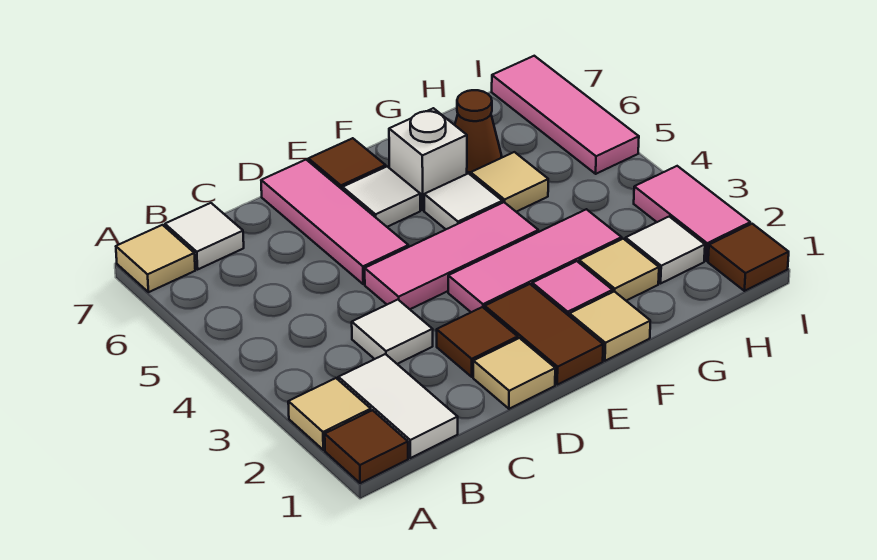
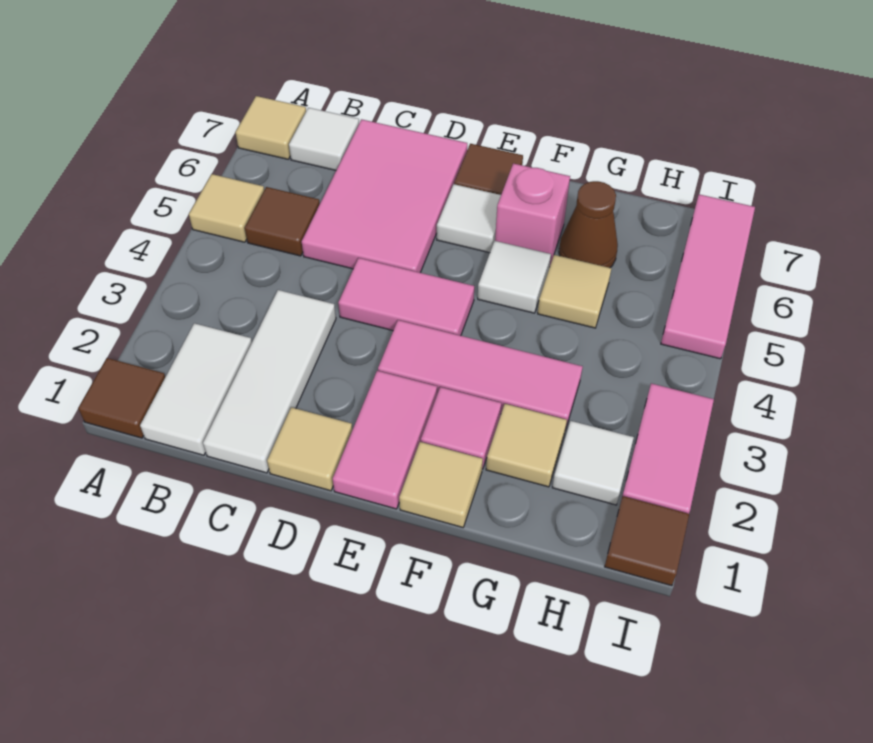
tan 1x1 tile [288,378,371,450] -> tan 1x1 tile moved to [189,174,264,242]
white 1x1 tile [352,300,433,364] -> white 1x3 tile [203,290,336,473]
brown 1x1 tile [437,307,518,377] -> brown 1x1 tile moved to [245,187,320,256]
pink 1x3 tile [365,202,538,309] -> pink 1x2 tile [338,258,474,336]
pink 1x3 tile [261,160,408,284] -> pink 2x3 tile [302,119,467,273]
brown 1x2 tile [485,284,603,385] -> pink 1x2 tile [333,371,437,509]
white 1x1 brick [389,108,467,210] -> pink 1x1 brick [495,163,570,265]

